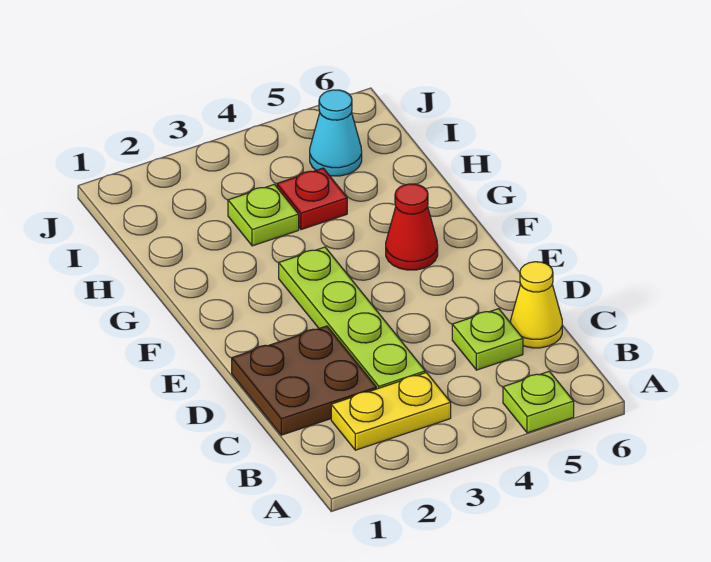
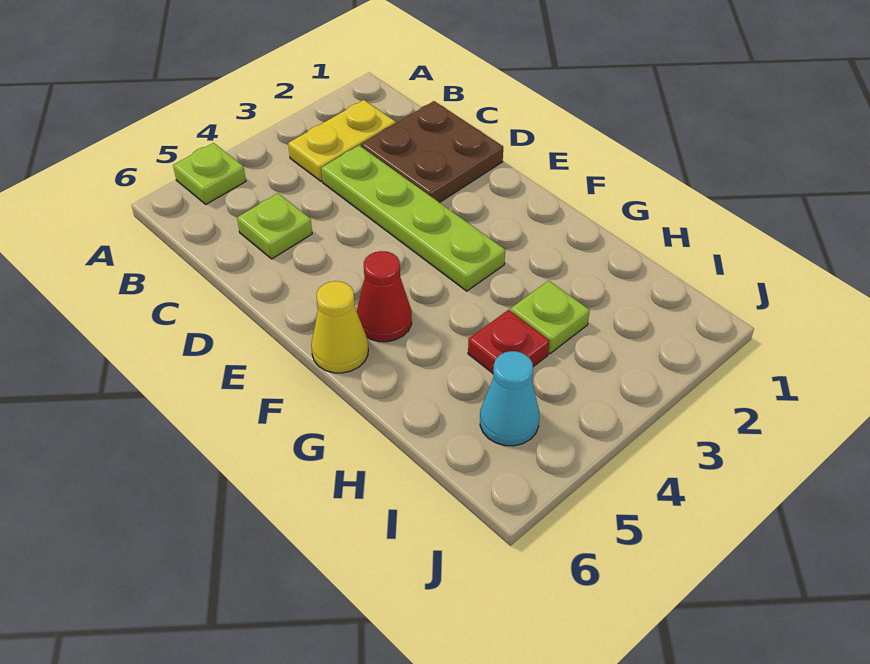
yellow 1x1 cone [511,262,562,348] -> yellow 1x1 cone moved to [311,281,368,373]

